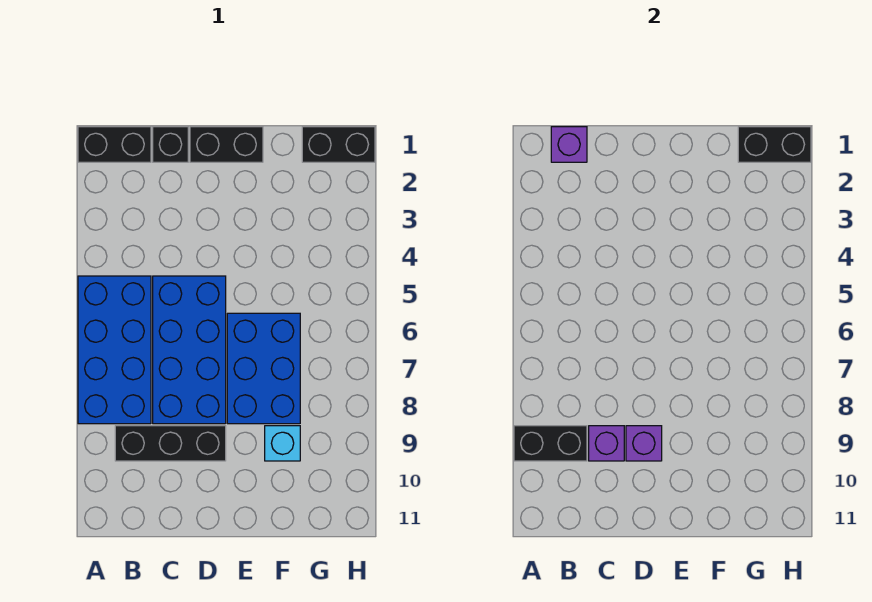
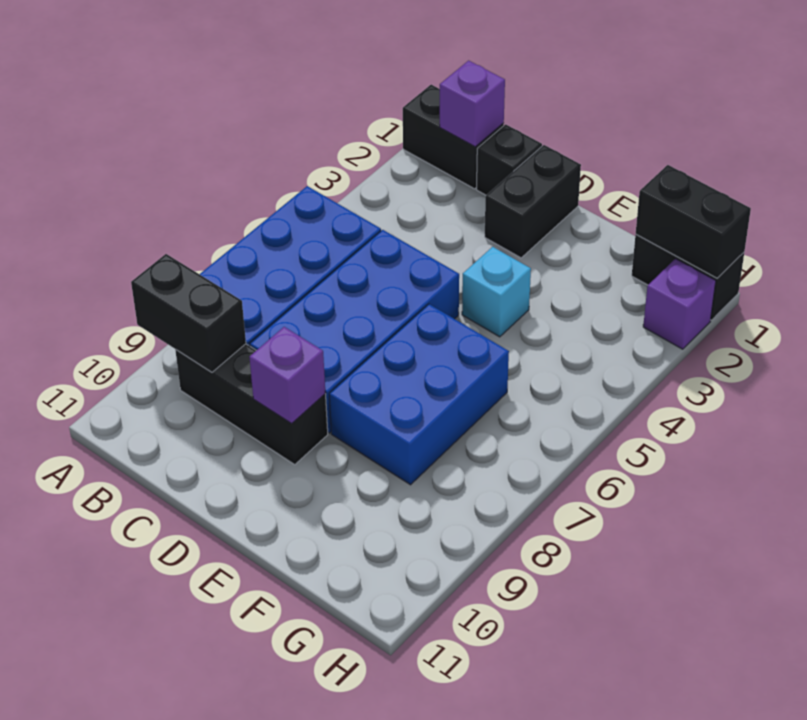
purple 1x1 brick [589,426,624,461] -> purple 1x1 brick moved to [643,259,716,349]
black 1x2 brick [190,127,263,162] -> black 1x2 brick turned to [485,145,581,258]
cyan 1x1 brick [265,426,300,461] -> cyan 1x1 brick moved to [462,247,531,337]

